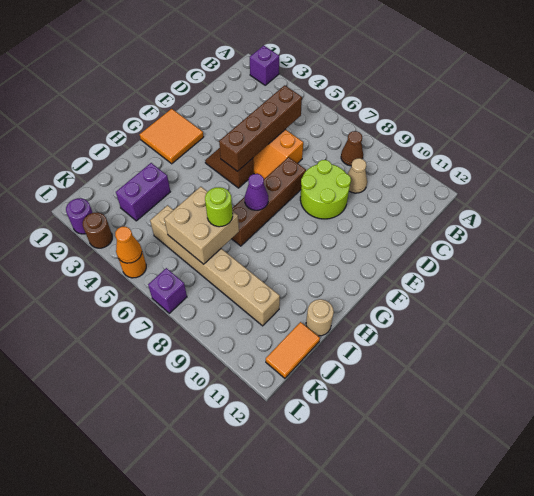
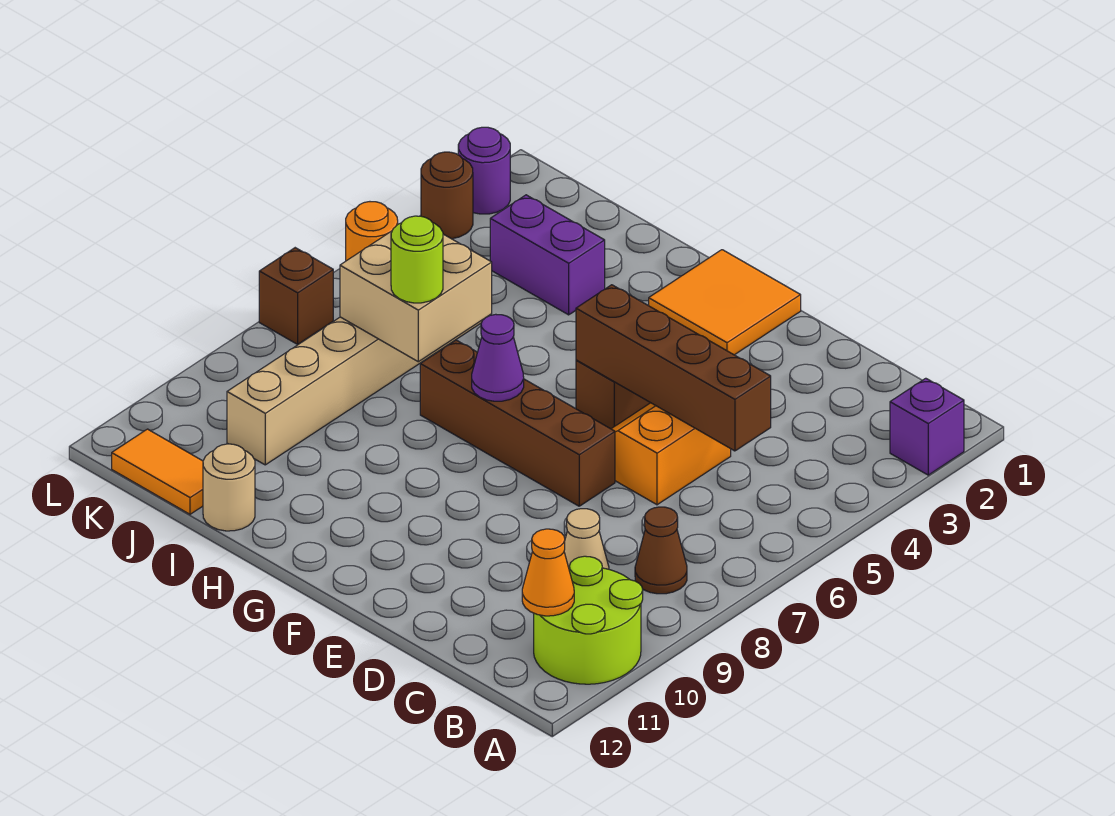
lime 2x2 round brick [300,160,351,219] -> lime 2x2 round brick moved to [534,556,643,684]
orange 1x1 cone [115,227,142,263] -> orange 1x1 cone moved to [522,529,574,616]
purple 1x1 brick [148,268,187,313] -> brown 1x1 brick [259,248,333,344]

